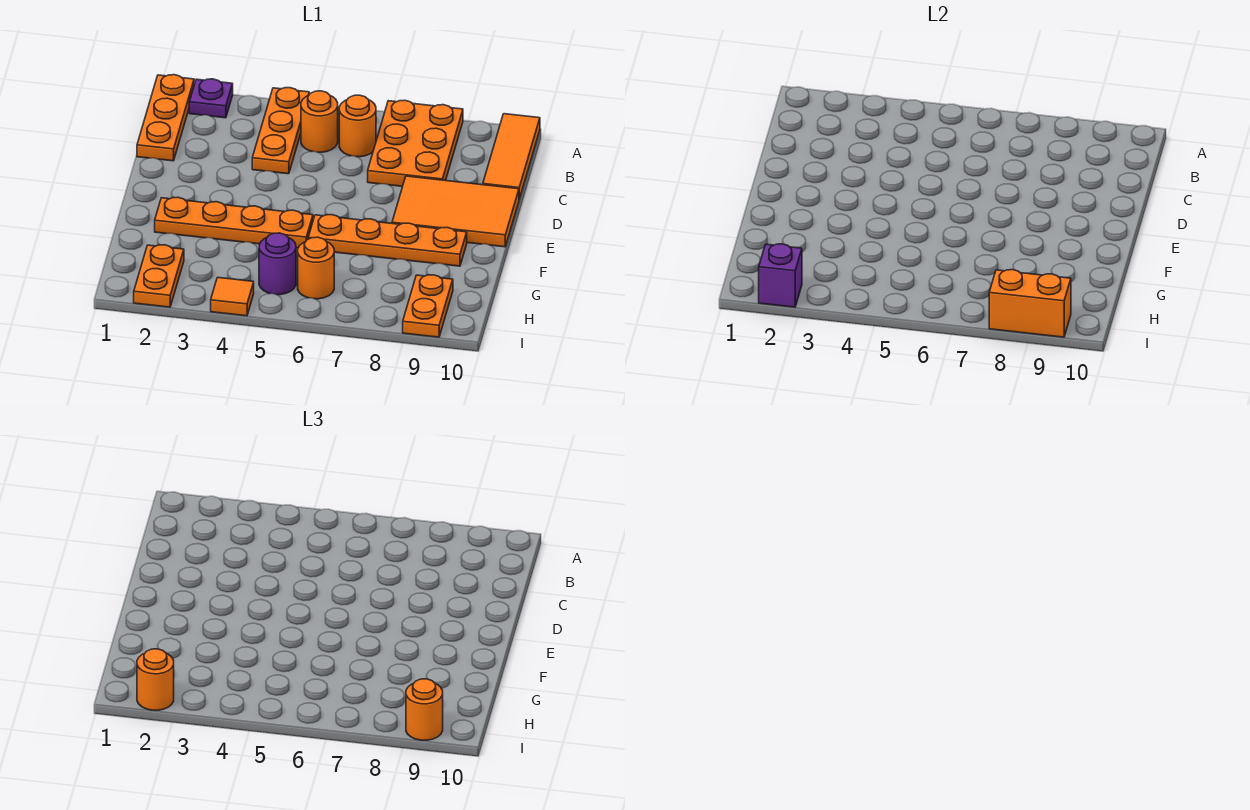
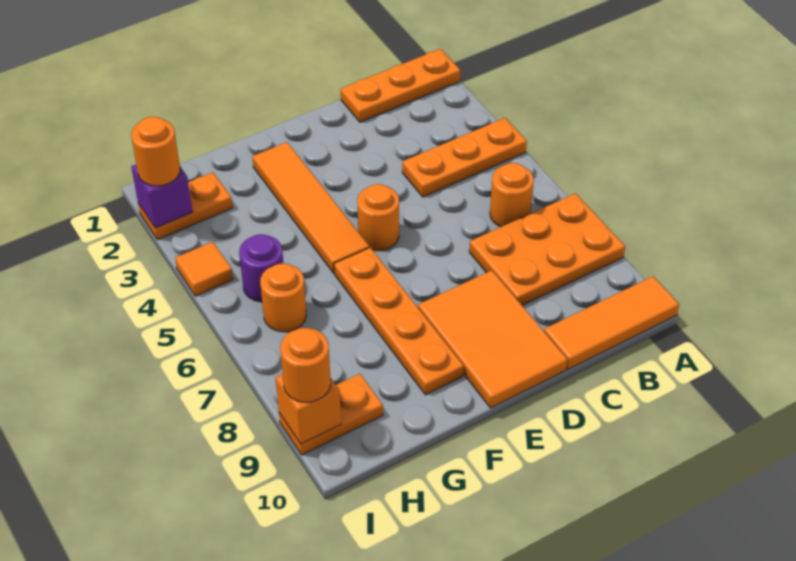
purple 1x1 plate [189,79,233,118] -> none
orange 1x1 round brick [301,91,338,152] -> orange 1x1 round brick moved to [357,184,399,251]
orange 1x4 plate [155,197,313,248] -> orange 1x4 tile [252,142,369,273]
orange 1x2 brick [989,270,1071,337] -> orange 1x1 brick [275,374,341,444]

